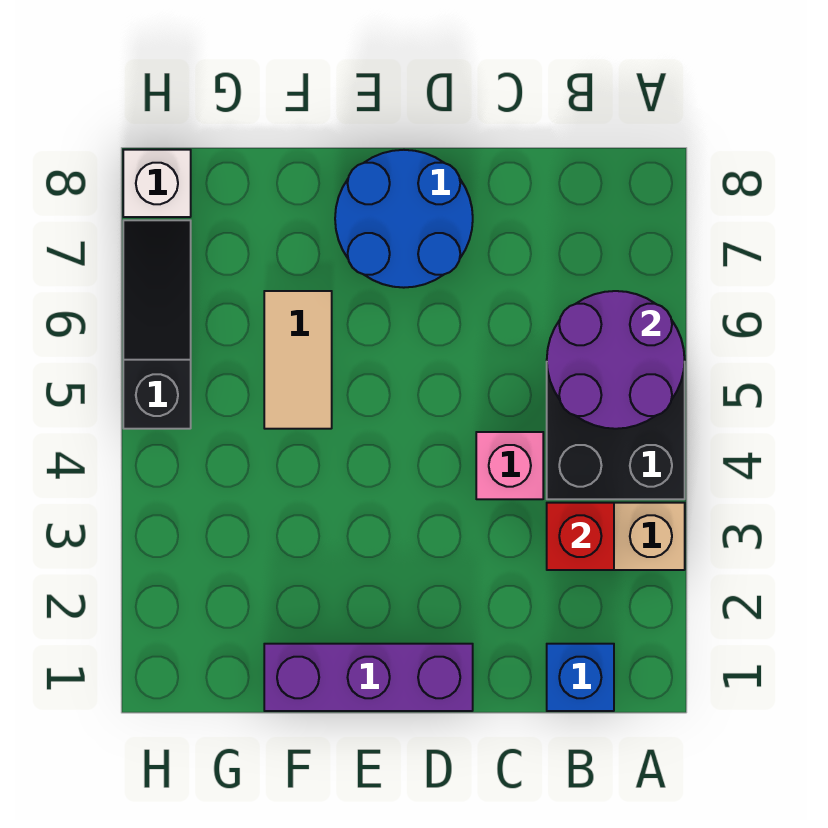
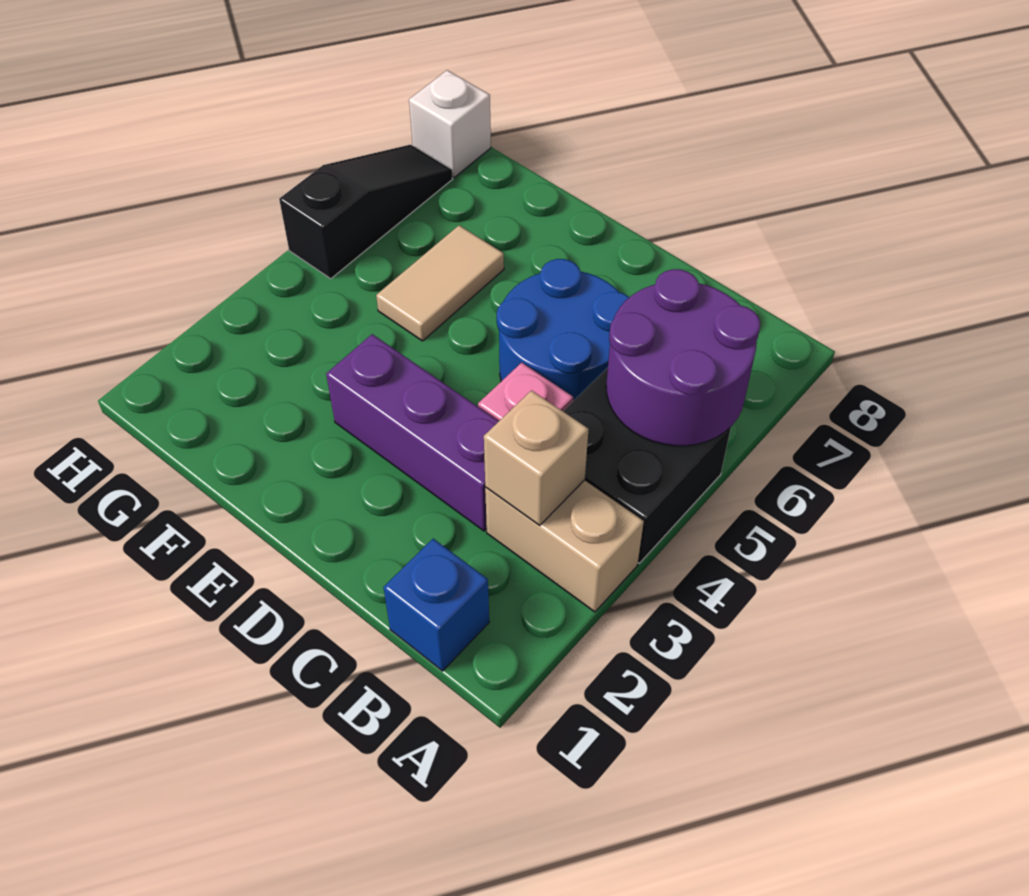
red 1x1 brick [547,503,614,570] -> tan 1x1 brick [484,391,589,526]
purple 1x3 brick [264,644,473,711] -> purple 1x3 brick moved to [326,334,499,531]
blue 2x2 round brick [335,150,473,288] -> blue 2x2 round brick moved to [497,259,629,401]

